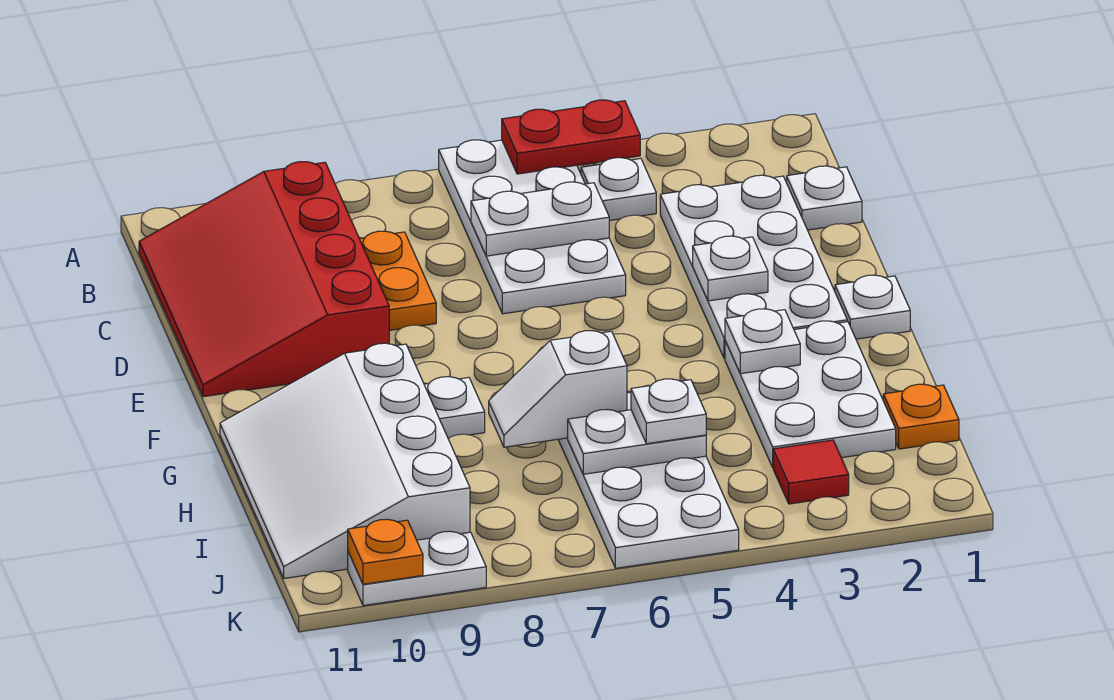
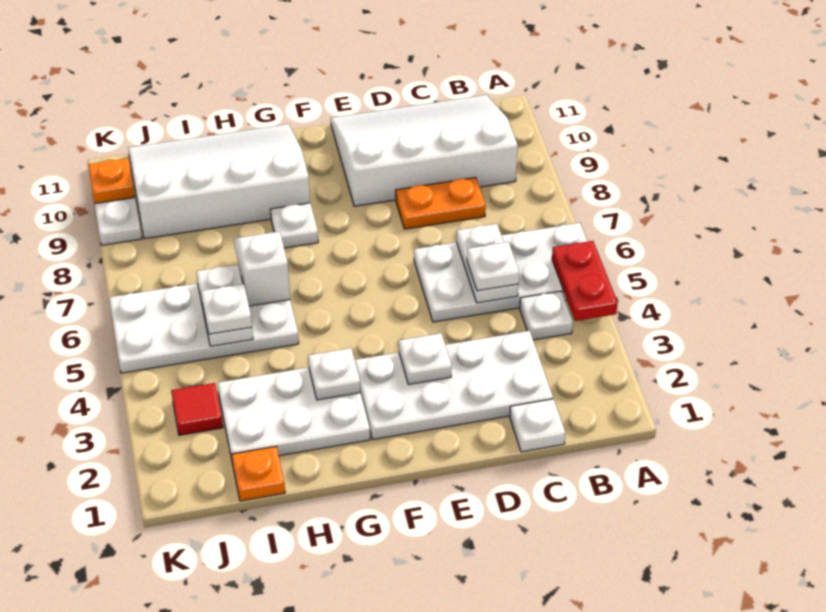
red 3x4 slope [139,162,389,397] -> white 3x4 slope [331,95,518,206]
white 1x1 plate [835,275,910,339] -> white 1x1 plate moved to [467,242,519,291]

